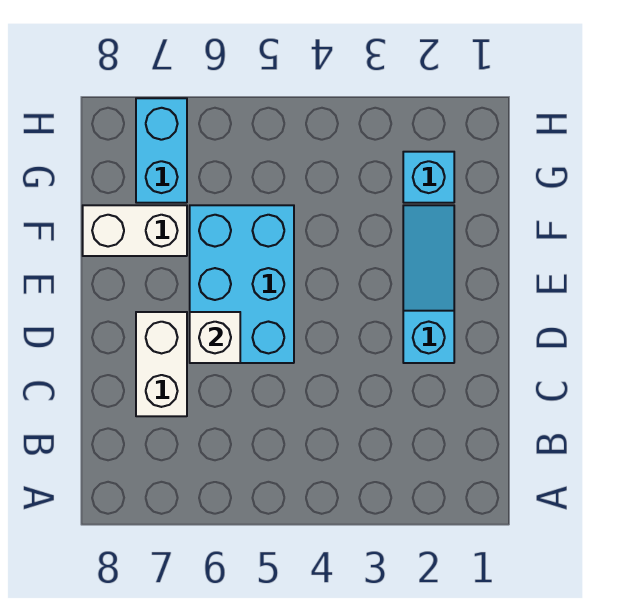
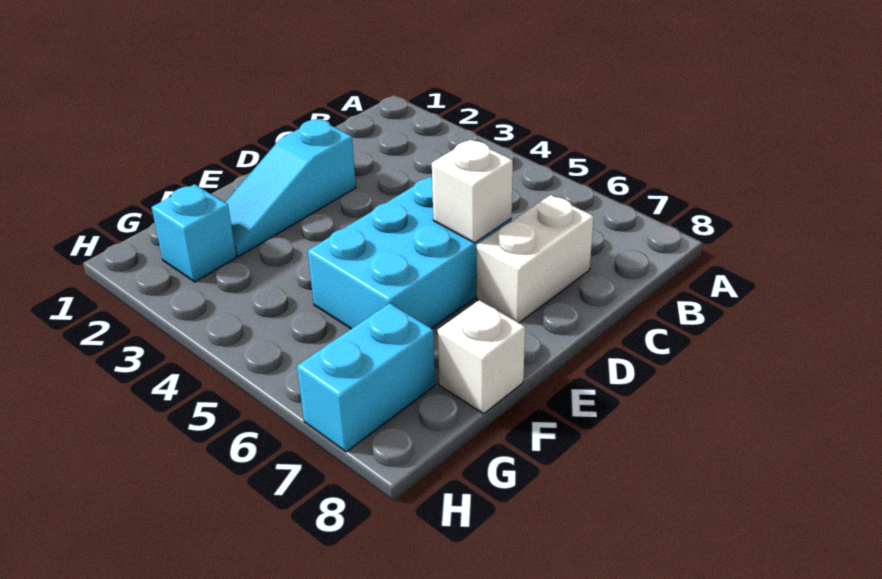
white 1x2 brick [83,205,187,256] -> white 1x1 brick [438,300,525,414]

